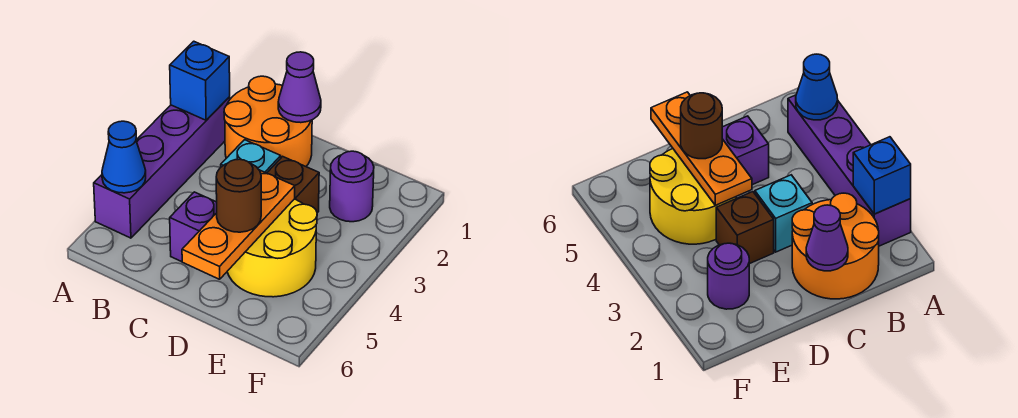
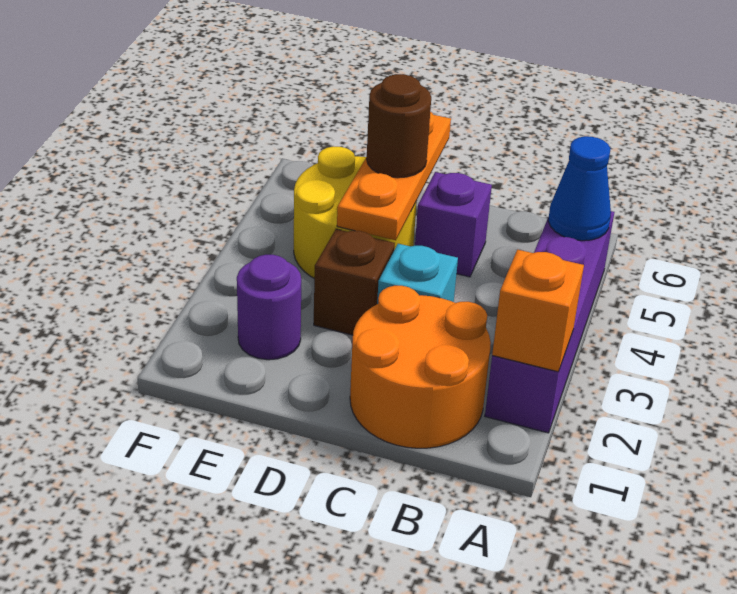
blue 1x1 brick [170,41,230,120] -> orange 1x1 brick [492,250,584,372]
purple 1x1 cone [278,52,321,123] -> none

